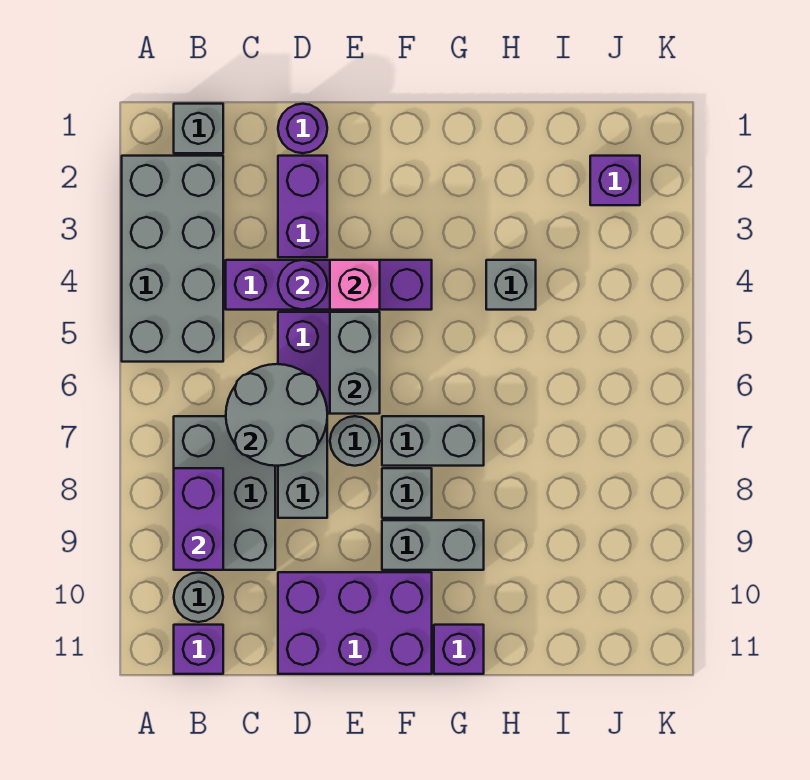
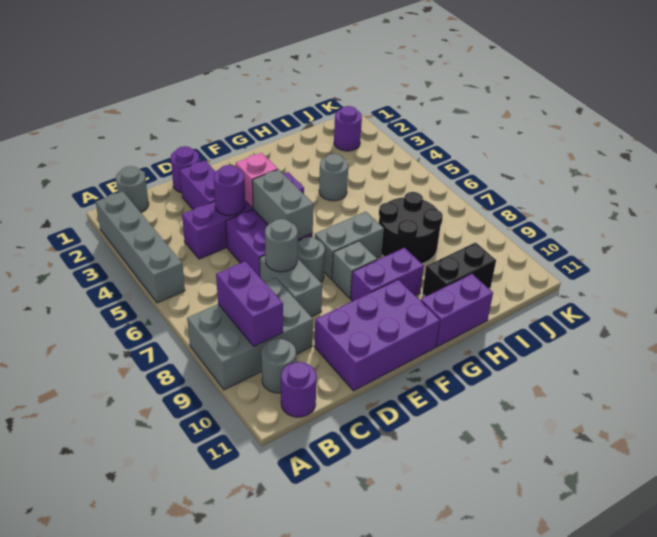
grey 2x4 brick [122,156,223,362] -> grey 1x4 brick [96,191,185,303]
grey 1x1 brick [174,104,223,153] -> grey 1x1 round brick [116,166,149,212]
grey 2x3 brick [174,416,275,570] -> grey 2x3 brick turned to [187,278,313,390]
purple 1x1 brick [174,625,223,674] -> purple 1x1 round brick [281,362,317,417]
grey 2x2 round brick [226,364,327,466] -> grey 1x1 round brick [265,219,298,272]
grey 1x2 brick [382,520,484,570] -> purple 1x2 brick [351,248,424,301]
purple 1x1 brick [434,625,484,674] -> purple 1x2 brick [420,274,493,347]
grey 1x1 brick [486,260,536,310] -> grey 1x1 round brick [319,154,348,201]
none -> black 2x2 round brick [379,192,443,264]
none -> black 1x2 brick [422,242,496,297]
purple 1x1 brick [590,156,640,205] -> purple 1x1 round brick [334,106,362,151]

